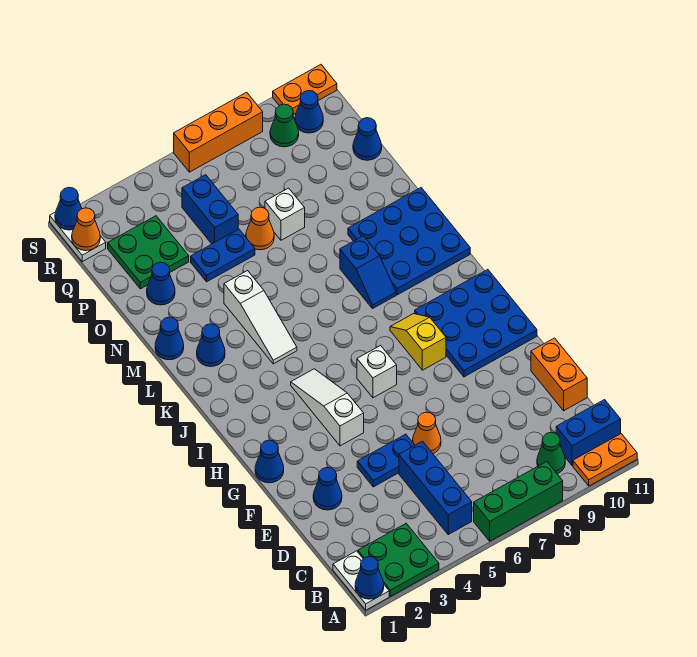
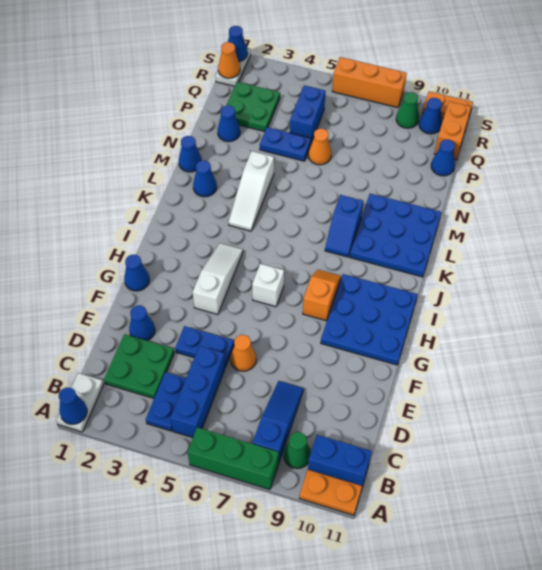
green 2x2 plate [358,524,439,596] -> green 2x2 plate moved to [104,334,174,398]
none -> blue 1x2 plate [146,372,186,431]
none -> blue 1x3 slope [253,381,304,462]
orange 1x2 brick [531,338,587,411] -> orange 1x2 brick moved to [434,101,471,160]
yellow 1x2 slope [390,314,446,370] -> orange 1x2 slope [303,270,341,321]
white 1x1 brick [265,188,305,240] -> none

